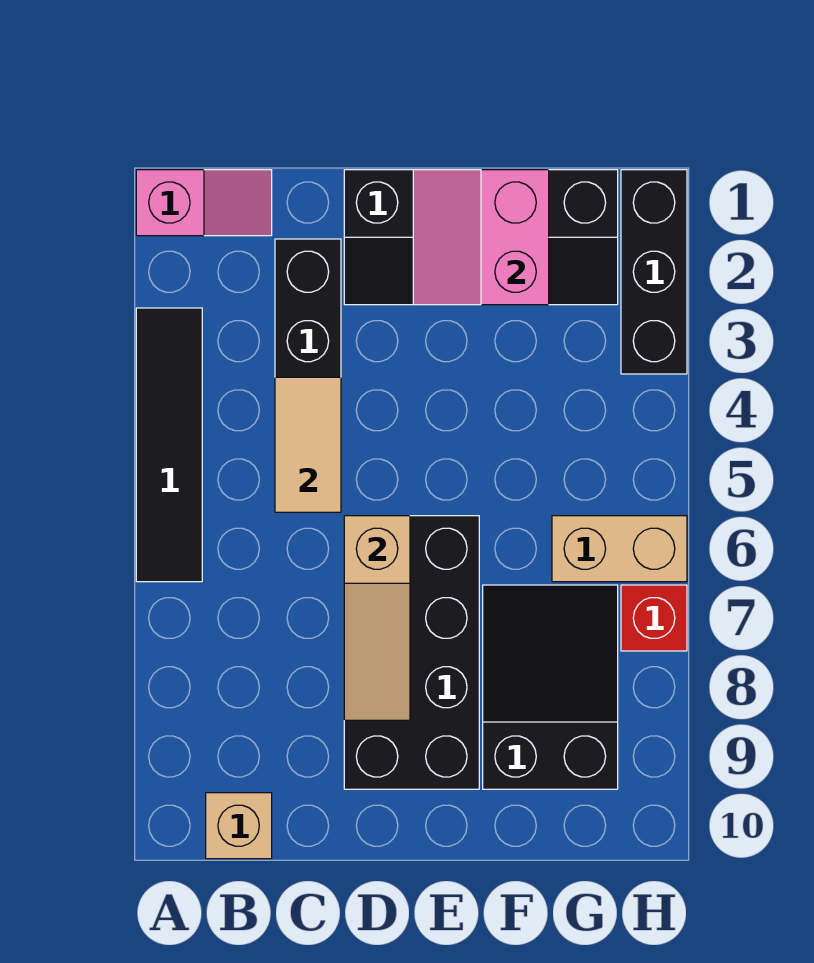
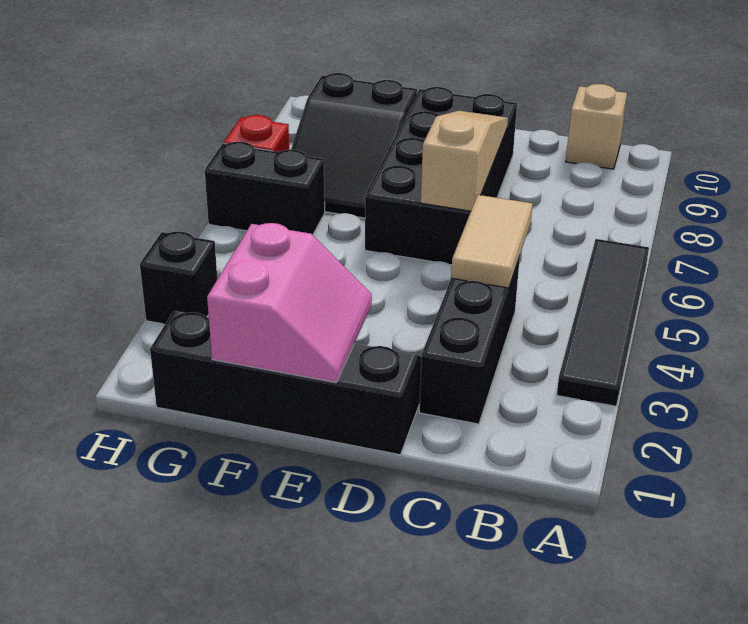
pink 1x2 slope [136,170,272,236] -> none
tan 1x2 brick [552,516,687,582] -> black 1x2 brick [205,142,325,235]
black 1x3 brick [621,170,687,374] -> black 1x1 brick [140,231,217,324]

